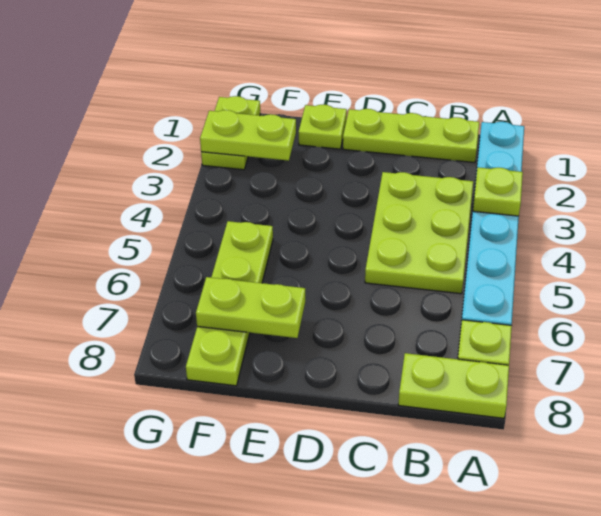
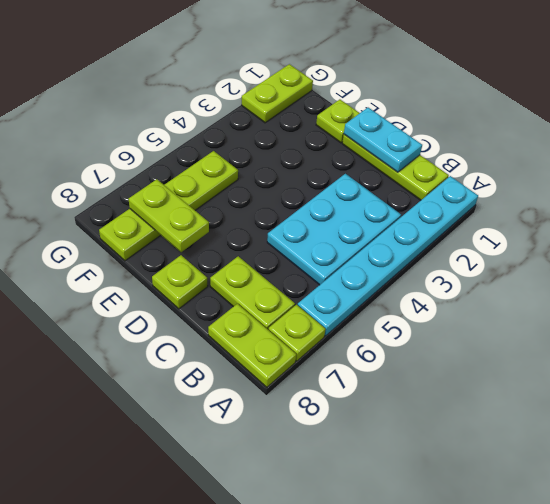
lime 1x1 plate [473,167,523,216] -> lime 1x1 plate moved to [152,255,208,309]
lime 2x3 plate [365,172,473,294] -> cyan 2x3 plate [267,174,401,285]
none -> cyan 1x2 plate [344,108,422,172]
lime 1x2 plate [200,110,296,161] -> lime 1x2 plate moved to [210,256,295,329]

